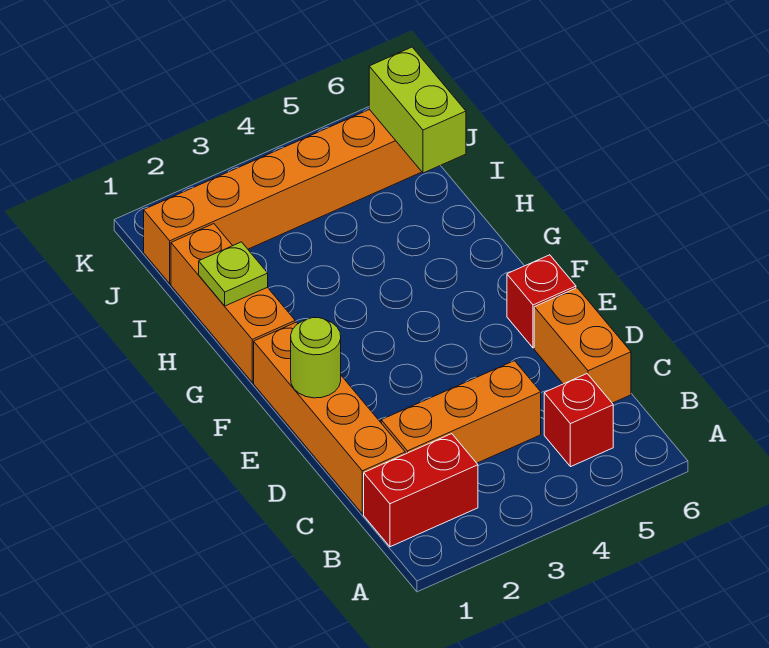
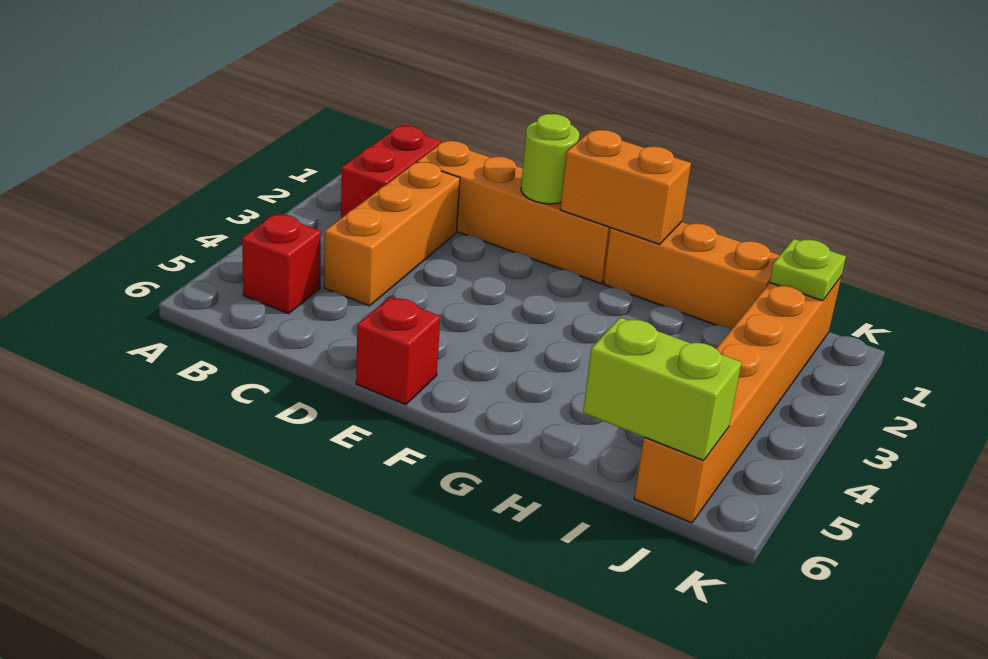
orange 1x2 brick [534,288,631,403] -> orange 1x2 brick moved to [560,130,691,244]
lime 1x1 plate [199,242,268,306] -> lime 1x1 plate moved to [770,239,846,301]

